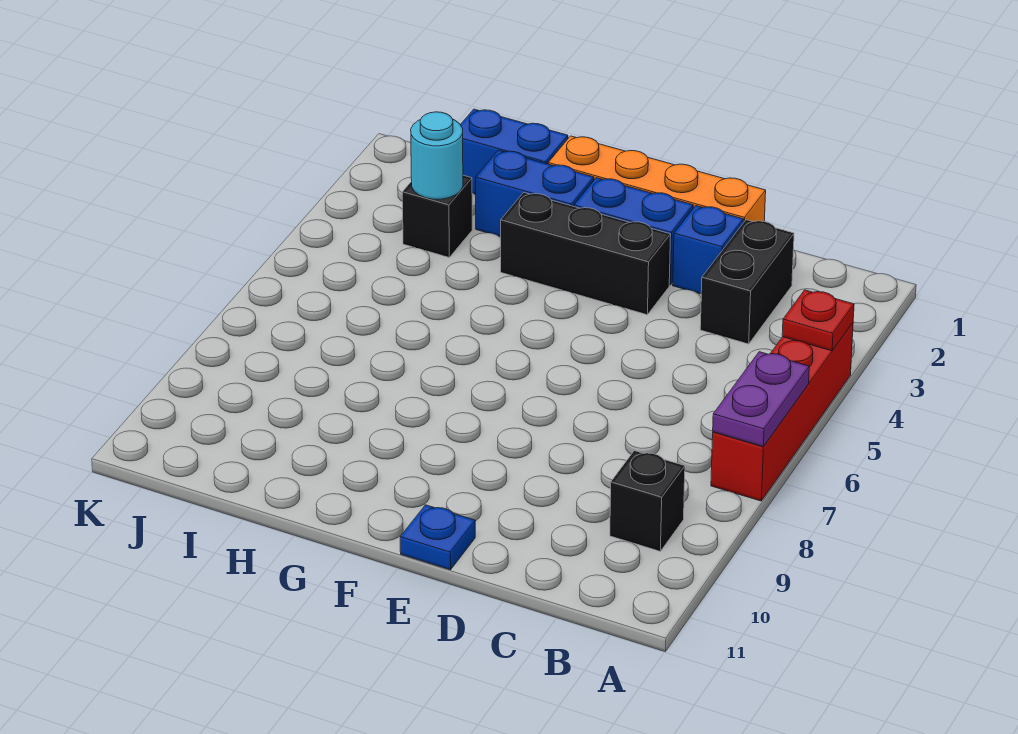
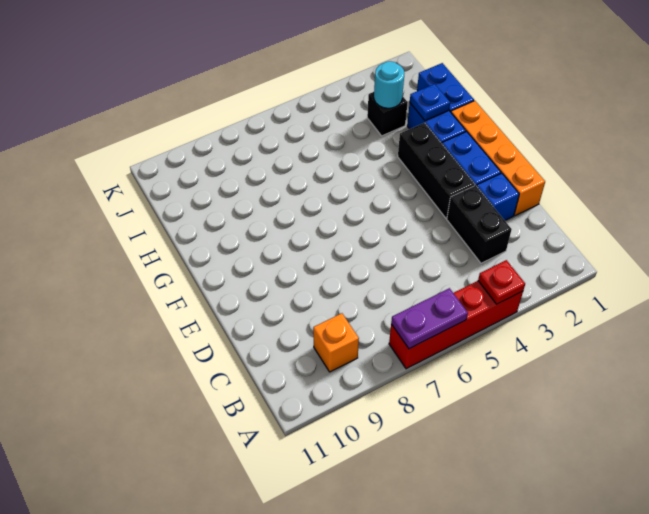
black 1x1 brick [610,451,685,551] -> orange 1x1 brick [313,313,359,372]
black 1x2 brick [700,220,794,344] -> black 1x2 brick turned to [447,185,512,263]
blue 1x1 plate [400,505,475,570] -> blue 1x1 plate moved to [410,84,450,121]

